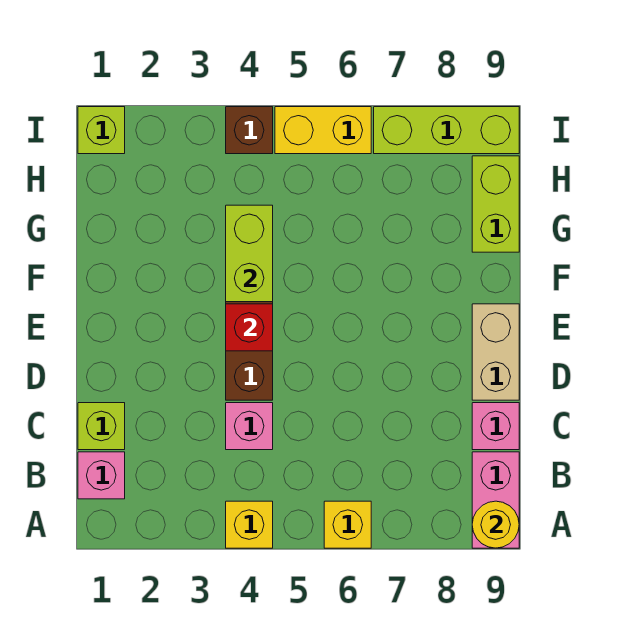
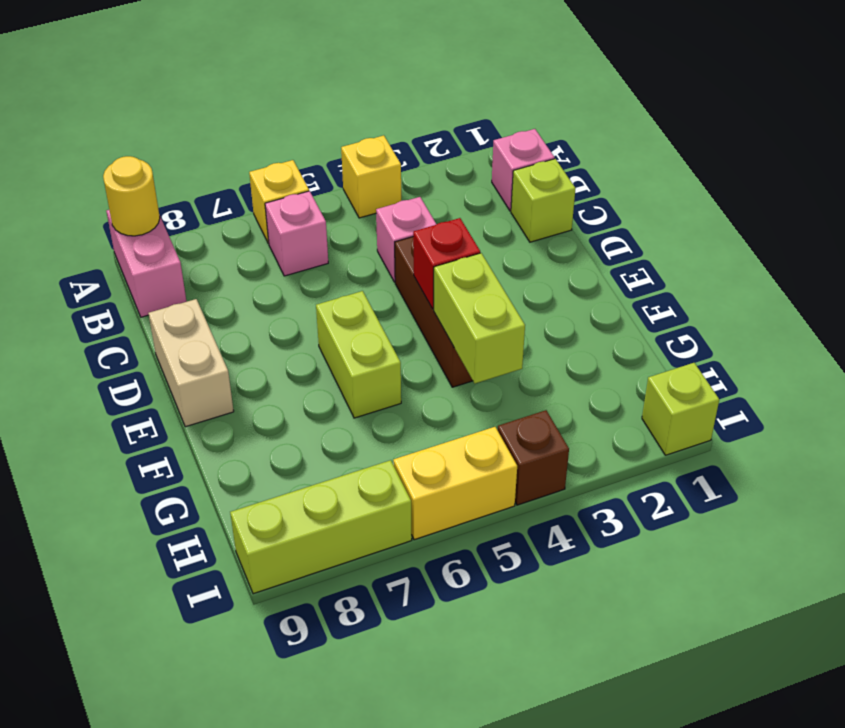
pink 1x1 brick [472,403,519,450] -> pink 1x1 brick moved to [265,191,328,276]
lime 1x2 brick [472,156,519,252] -> lime 1x2 brick moved to [316,291,401,418]

